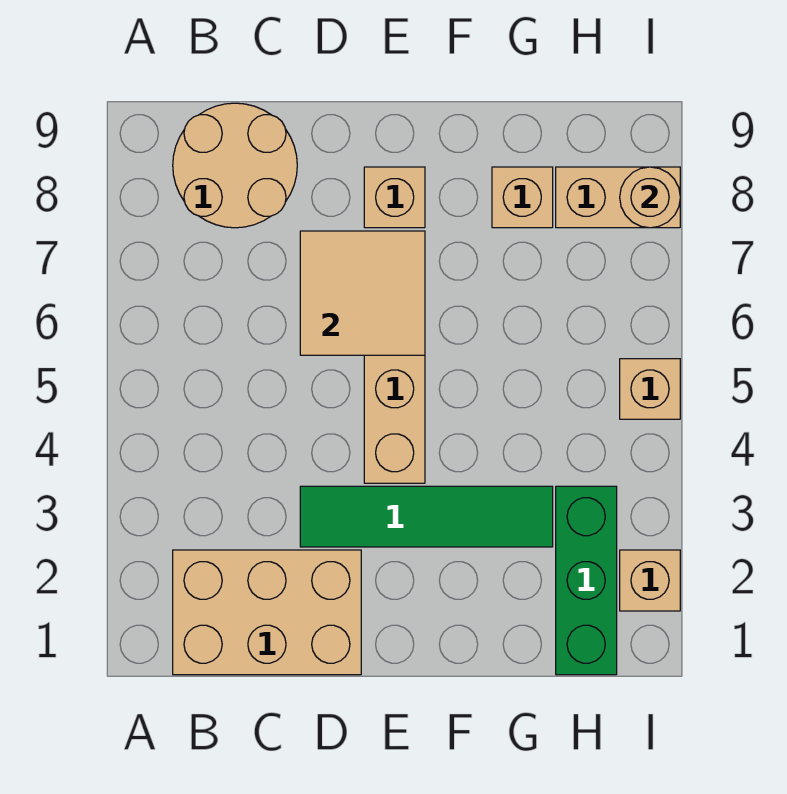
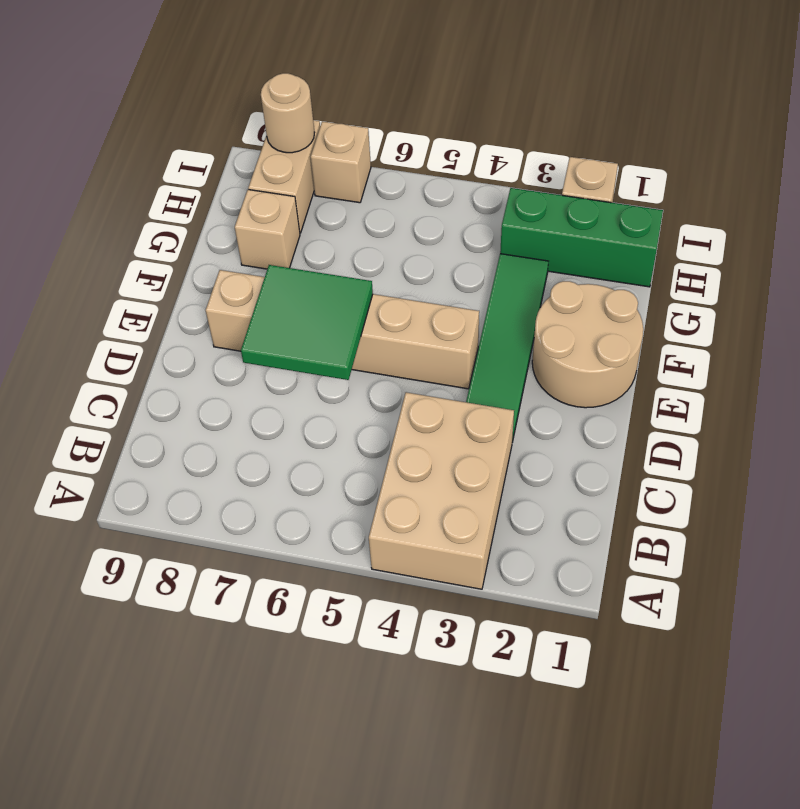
tan 2x3 brick [173,550,361,675] -> tan 2x3 brick moved to [369,392,514,589]
tan 2x2 round brick [173,103,297,228] -> tan 2x2 round brick moved to [532,281,643,408]
tan 2x2 tile [300,231,425,355] -> green 2x2 tile [241,265,373,380]
tan 1x1 brick [620,359,680,419] -> tan 1x1 brick moved to [311,121,371,203]

